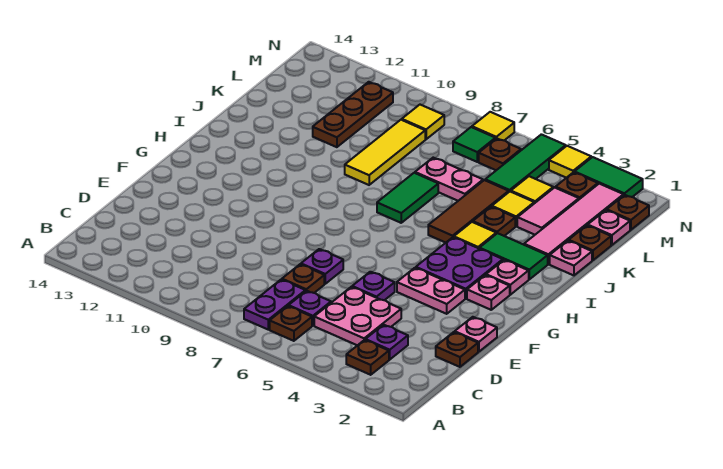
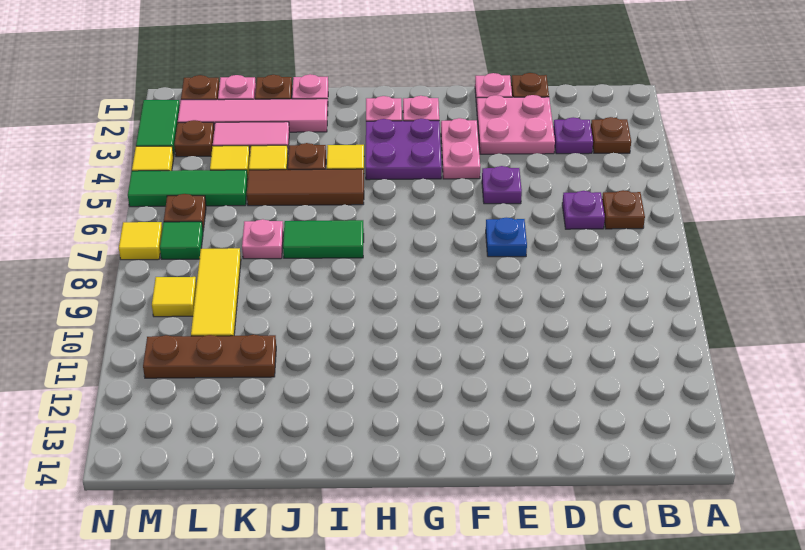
purple 1x2 plate [244,280,305,329] -> none
pink 2x2 plate [314,287,401,345] -> pink 2x2 plate moved to [477,95,555,154]
brown 1x1 plate [282,264,324,293] -> none
purple 1x1 plate [301,249,343,284] -> blue 1x1 plate [486,218,527,257]
green 1x2 tile [479,233,548,279] -> none
yellow 1x3 tile [345,120,425,185] -> yellow 1x3 tile turned to [191,248,241,336]
pink 1x2 plate [415,158,483,201] -> pink 1x1 plate [242,219,283,259]

